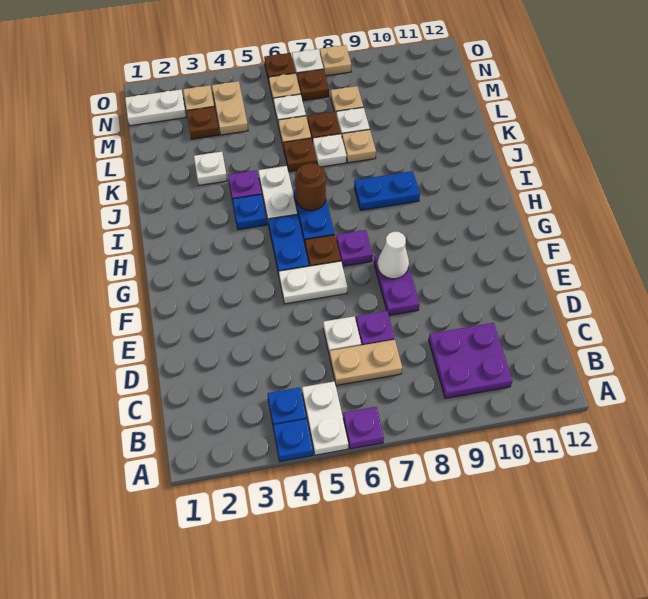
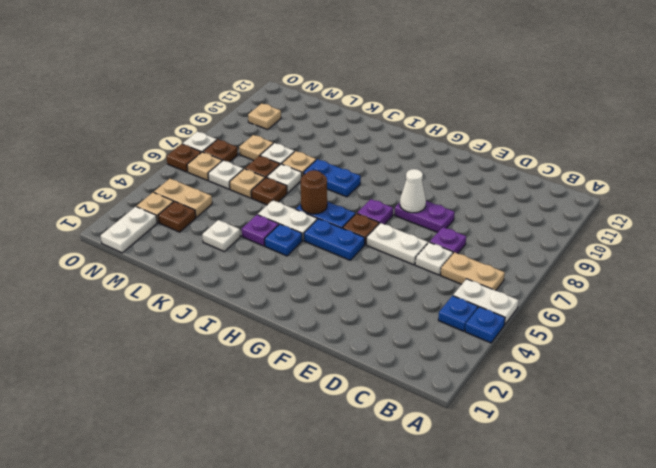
purple 1x1 plate [343,407,384,449] -> none
purple 2x2 plate [429,323,513,398] -> none
tan 1x2 plate [330,340,402,385] -> tan 1x2 plate turned to [441,252,505,290]
white 1x2 plate [279,261,347,304] -> white 1x2 plate turned to [366,223,428,265]
blue 1x2 plate [354,171,420,210] -> blue 1x2 plate turned to [303,159,361,197]
tan 1x1 plate [320,45,351,76] -> tan 1x1 plate moved to [248,103,281,129]

